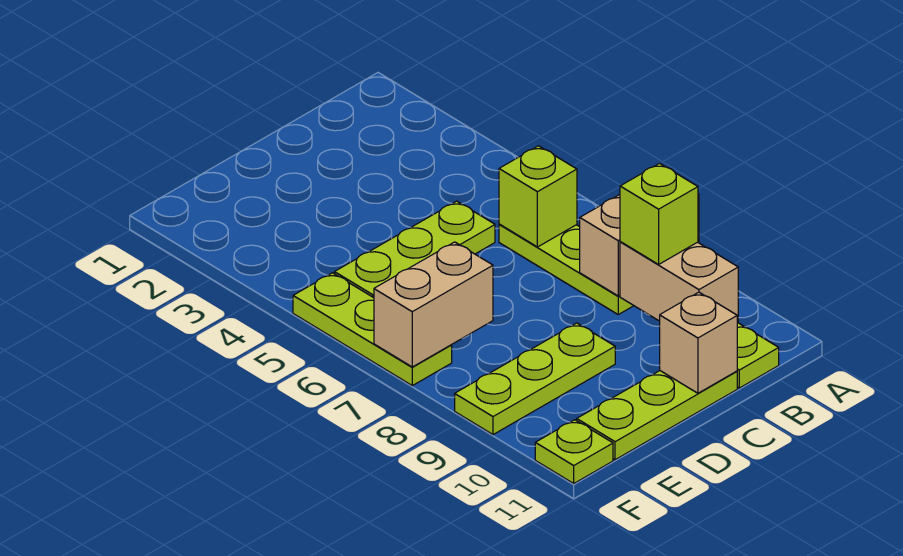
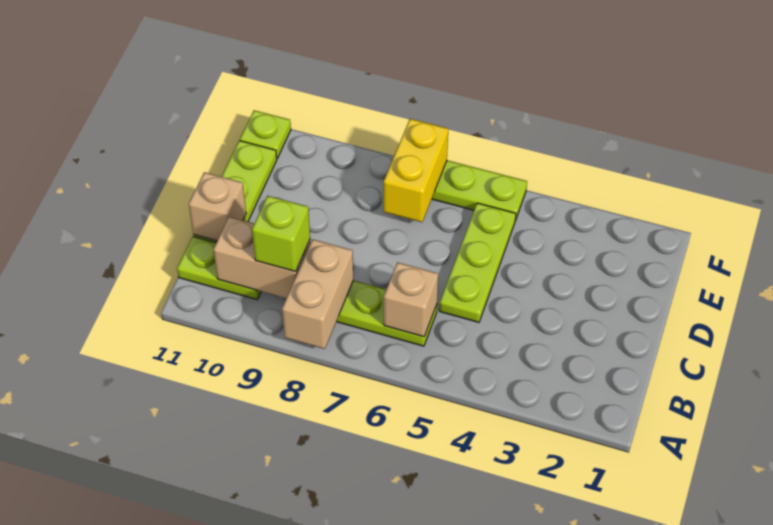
lime 1x1 brick [499,146,577,247] -> tan 1x1 brick [384,262,438,337]
lime 1x3 plate [455,323,615,435] -> none
tan 1x2 brick [374,242,493,367] -> yellow 1x2 brick [384,119,448,222]

